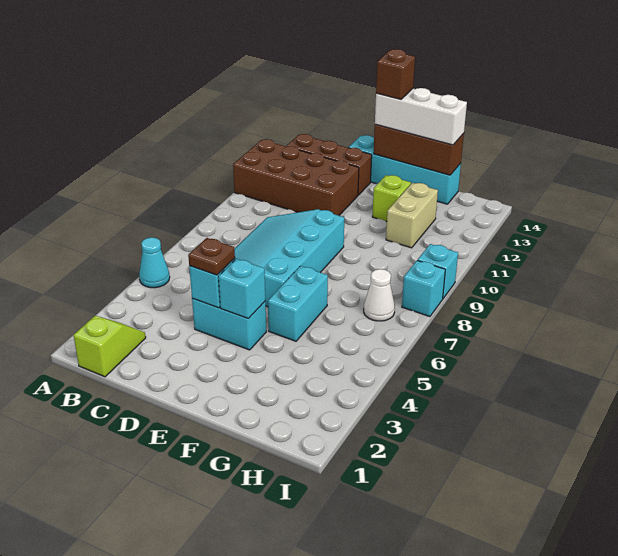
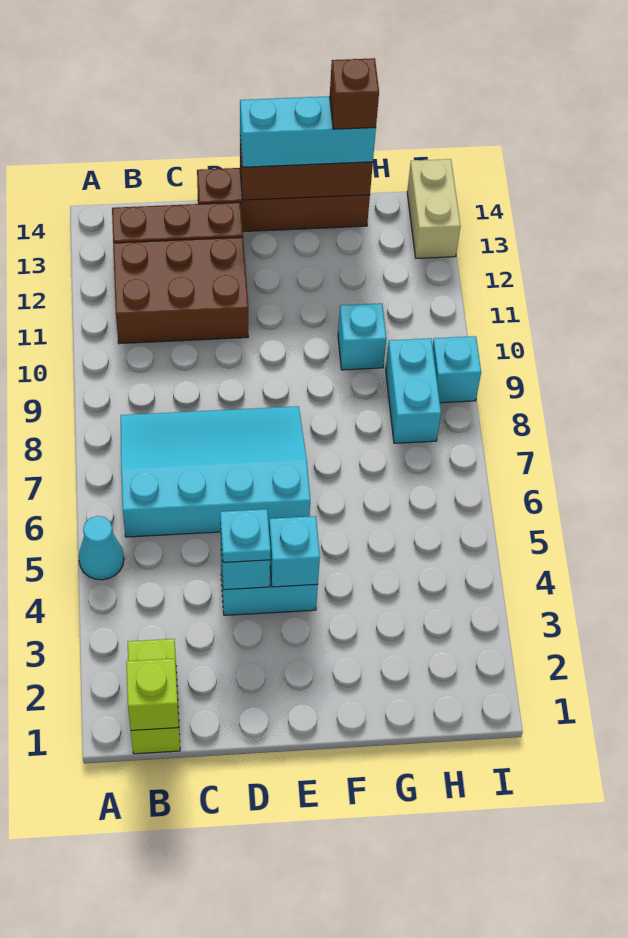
brown 2x4 brick [233,139,359,216] -> brown 2x3 brick [113,237,248,344]
lime 1x2 slope [74,316,146,377] -> lime 1x2 brick [128,639,180,754]
cyan 3x4 slope [234,209,344,307] -> cyan 3x4 slope turned to [121,406,310,537]
brown 1x1 plate [188,238,235,275] -> cyan 1x1 plate [220,509,271,562]
cyan 1x4 brick [349,135,461,204] -> brown 1x4 brick [197,168,370,232]
white 1x3 brick [375,88,467,145] -> cyan 1x3 brick [240,96,376,167]
brown 1x1 brick [376,49,415,99] -> brown 1x1 brick moved to [330,58,379,129]
cyan 1x2 brick [268,266,328,341] -> cyan 1x2 brick moved to [386,338,441,443]
lime 1x1 brick [372,175,411,221] -> lime 1x1 brick moved to [126,658,179,730]
tan 1x2 brick [386,183,438,248] -> tan 1x2 brick moved to [407,159,461,258]
white 1x1 cone [364,269,395,321] -> none
cyan 1x1 brick [402,260,445,317] -> cyan 1x1 brick moved to [338,303,386,370]

